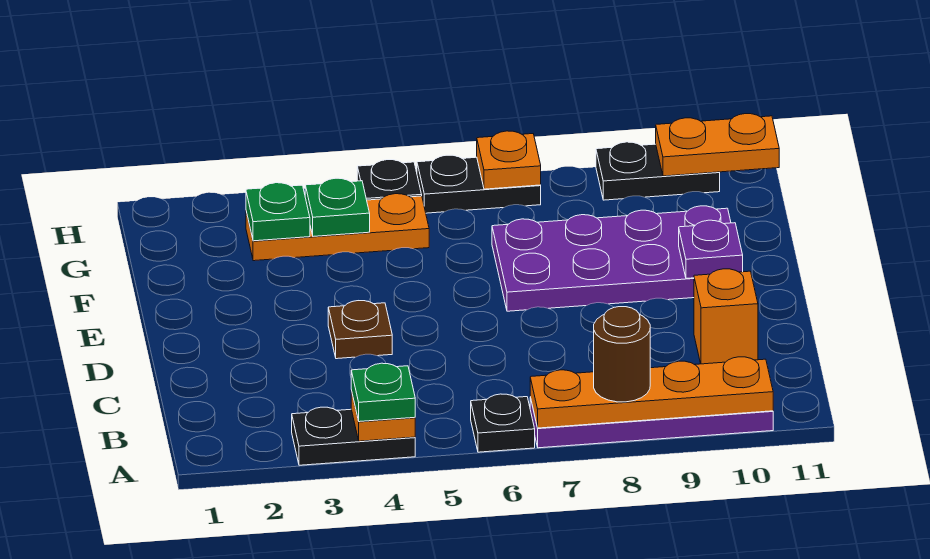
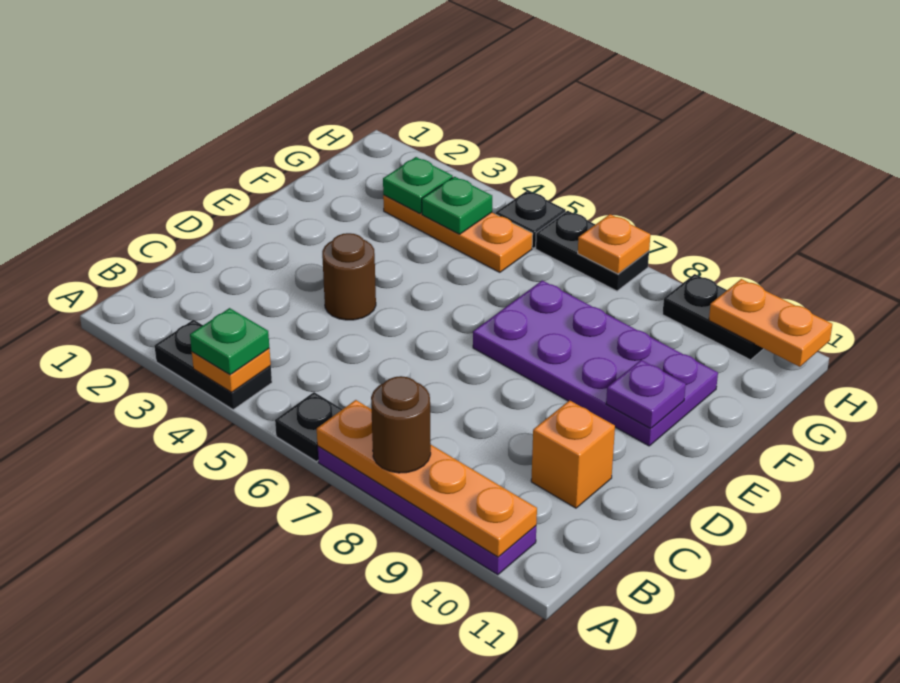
brown 1x1 plate [328,301,392,359] -> brown 1x1 round brick [322,233,376,320]

